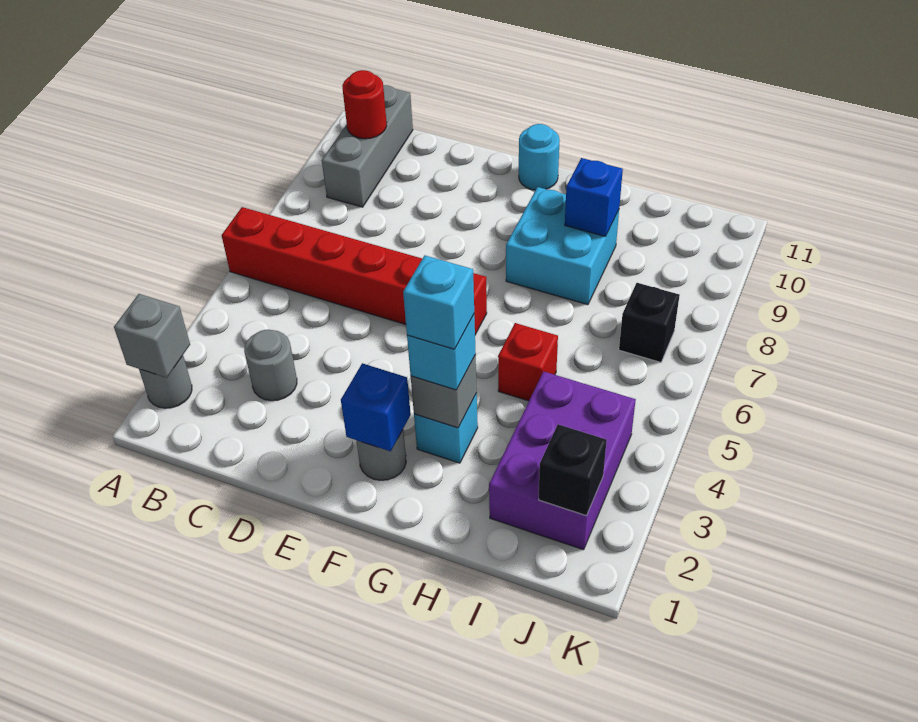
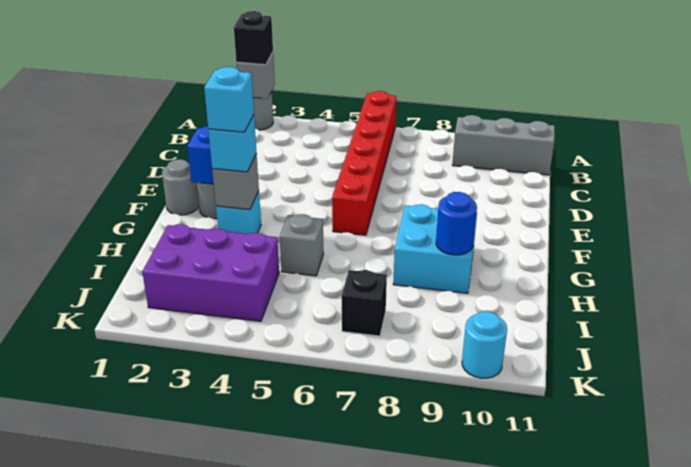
red 1x1 round brick [342,70,387,139] -> none
grey 1x1 round brick [244,330,297,401] -> grey 1x1 round brick moved to [162,159,199,215]
cyan 1x1 round brick [519,124,560,190] -> cyan 1x1 round brick moved to [462,311,507,378]
red 1x1 brick [498,323,558,401] -> grey 1x1 brick [280,214,324,276]
blue 1x1 brick [565,158,623,236] -> blue 1x1 round brick [436,192,477,255]
black 1x1 brick [539,424,607,516] -> black 1x1 brick moved to [234,11,273,65]

